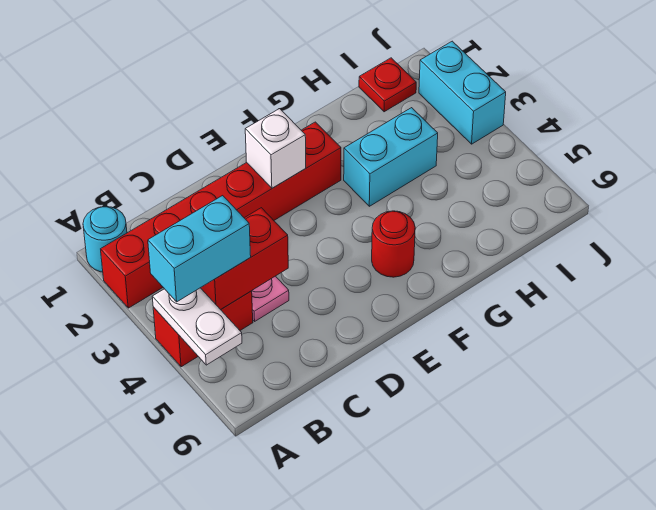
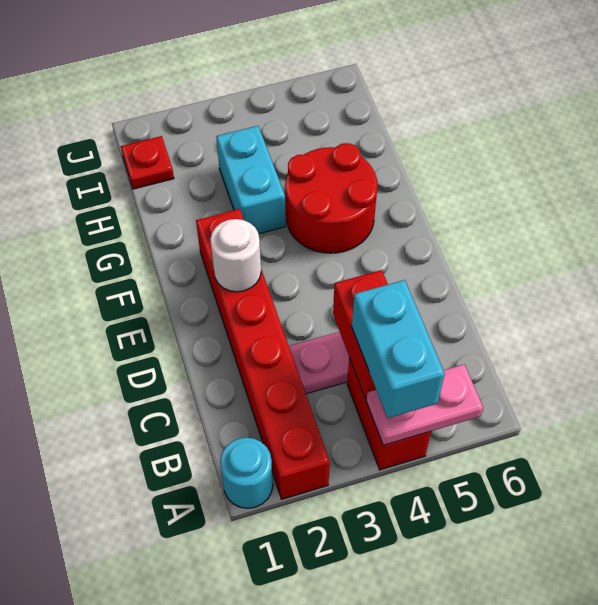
white 1x2 plate [152,288,242,365] -> pink 1x2 plate [366,364,483,445]
white 1x1 brick [245,109,306,188] -> white 1x1 round brick [210,219,261,292]
red 1x1 round brick [372,211,415,277] -> red 2x2 round brick [285,143,377,253]
cyan 1x2 brick [419,41,506,144] -> none

